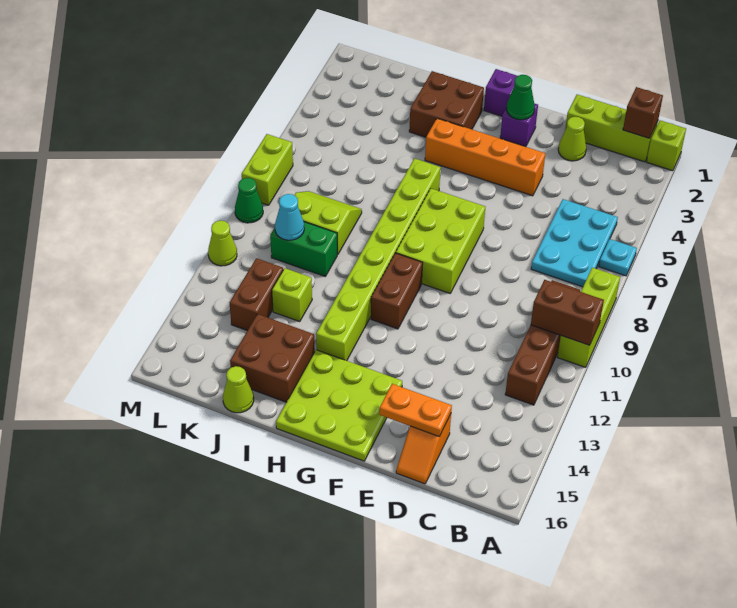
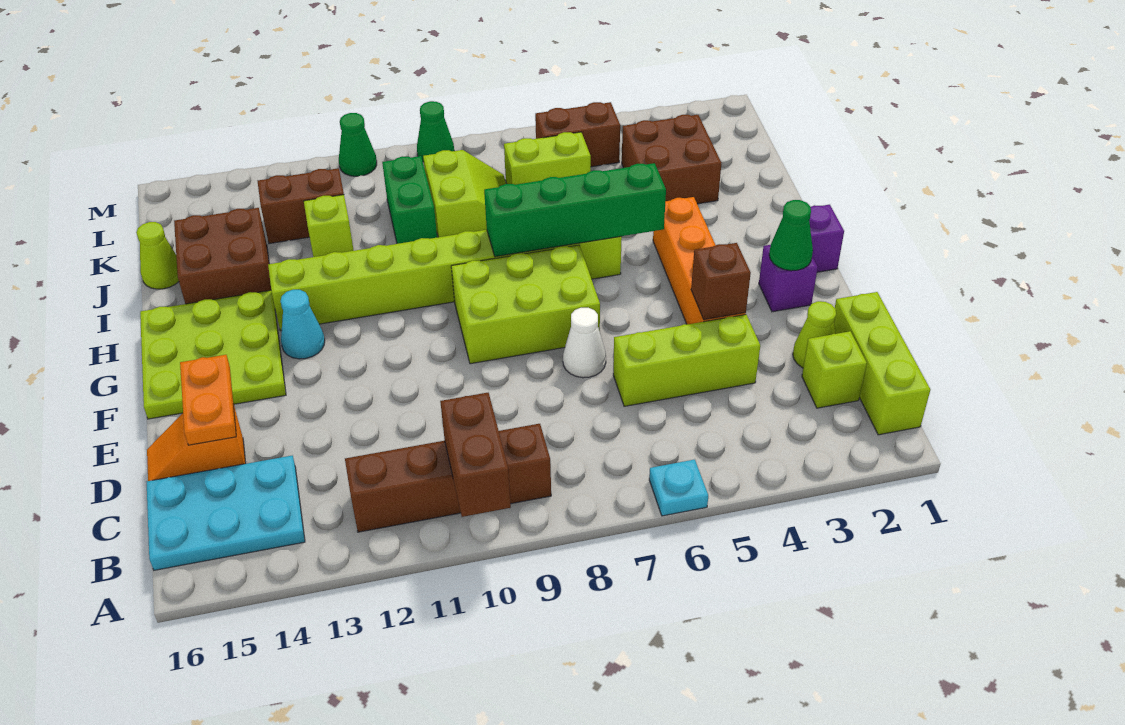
lime 1x1 brick [647,120,686,171] -> lime 1x1 brick moved to [802,331,867,408]
lime 1x3 brick [557,268,620,367] -> lime 1x3 brick moved to [613,315,760,406]
brown 1x1 brick [623,87,663,138] -> brown 1x1 brick moved to [691,243,751,320]
cyan 2x3 plate [531,199,618,287] -> cyan 2x3 plate moved to [147,456,305,570]
none -> white 1x1 cone [563,308,606,378]
brown 1x2 brick [371,253,423,329] -> brown 1x2 brick moved to [535,102,620,167]
brown 2x2 brick [409,71,484,137] -> brown 2x2 brick moved to [622,115,721,204]
none -> green 1x4 brick [484,163,666,257]
cyan 1x1 cone [275,194,304,240] -> cyan 1x1 cone moved to [281,290,325,359]
lime 1x2 brick [242,134,293,205] -> lime 1x2 brick moved to [504,132,591,185]
lime 1x1 cone [208,221,237,266] -> green 1x1 cone [339,113,377,176]

